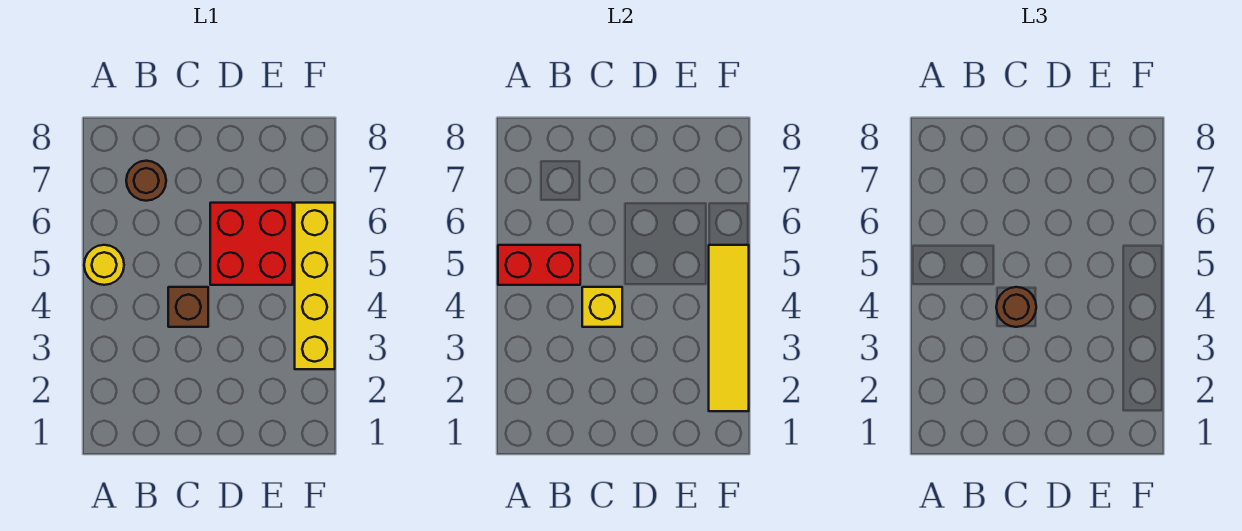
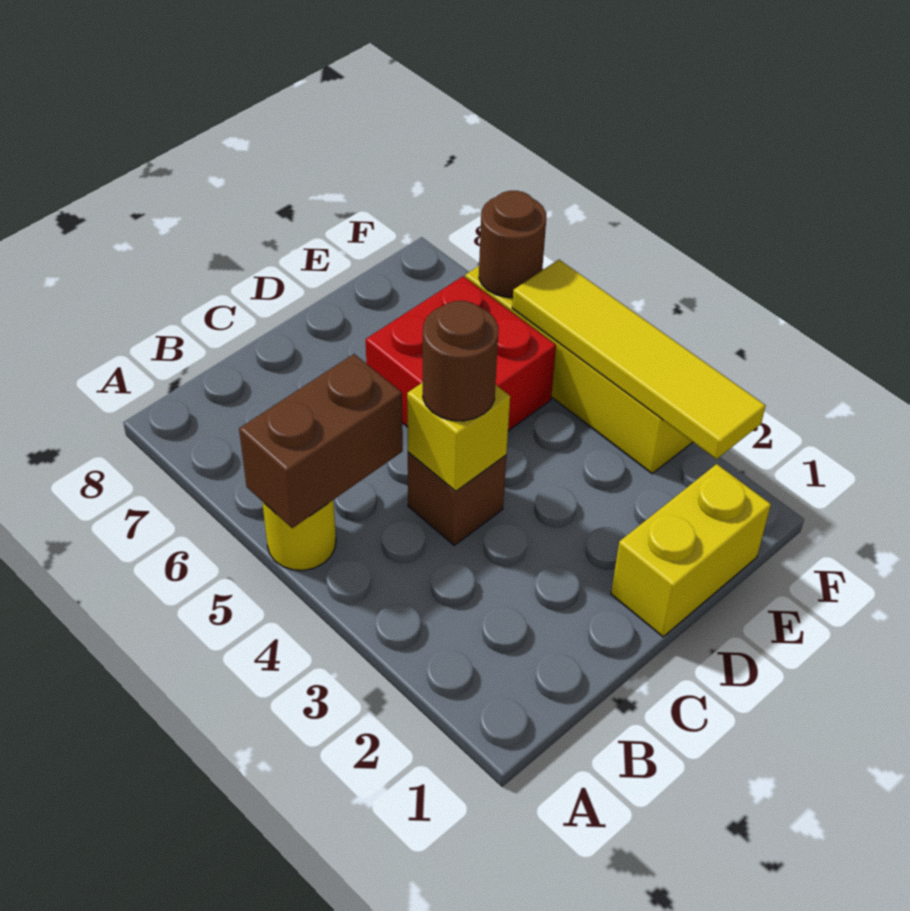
red 1x2 brick [498,245,580,285] -> brown 1x2 brick [239,354,403,528]
brown 1x1 round brick [126,161,166,201] -> brown 1x1 round brick moved to [479,191,546,297]
none -> yellow 1x2 brick [611,464,771,637]

